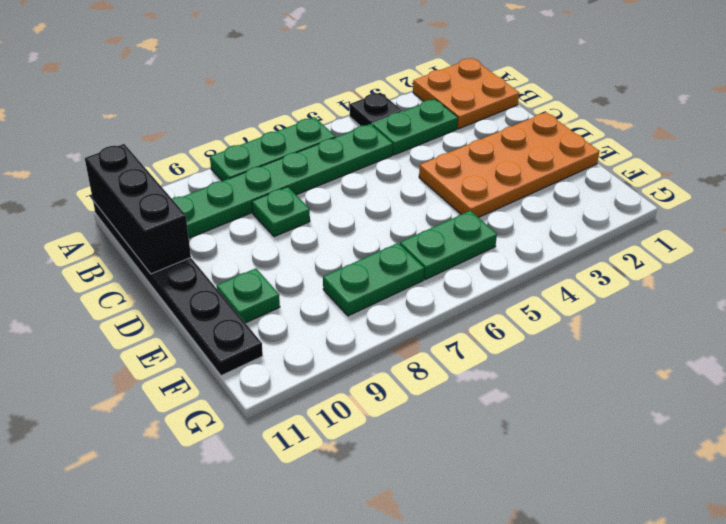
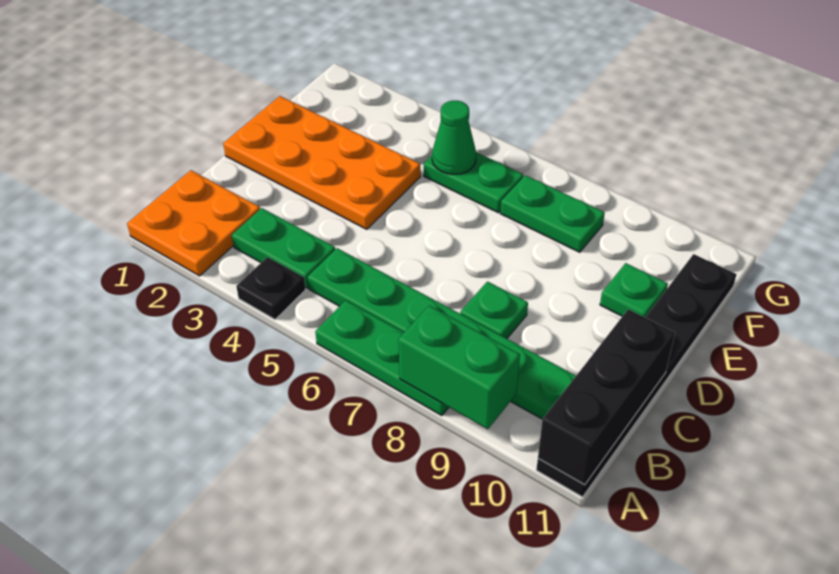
none -> green 1x2 brick [398,306,520,429]
none -> green 1x1 cone [432,101,476,174]

